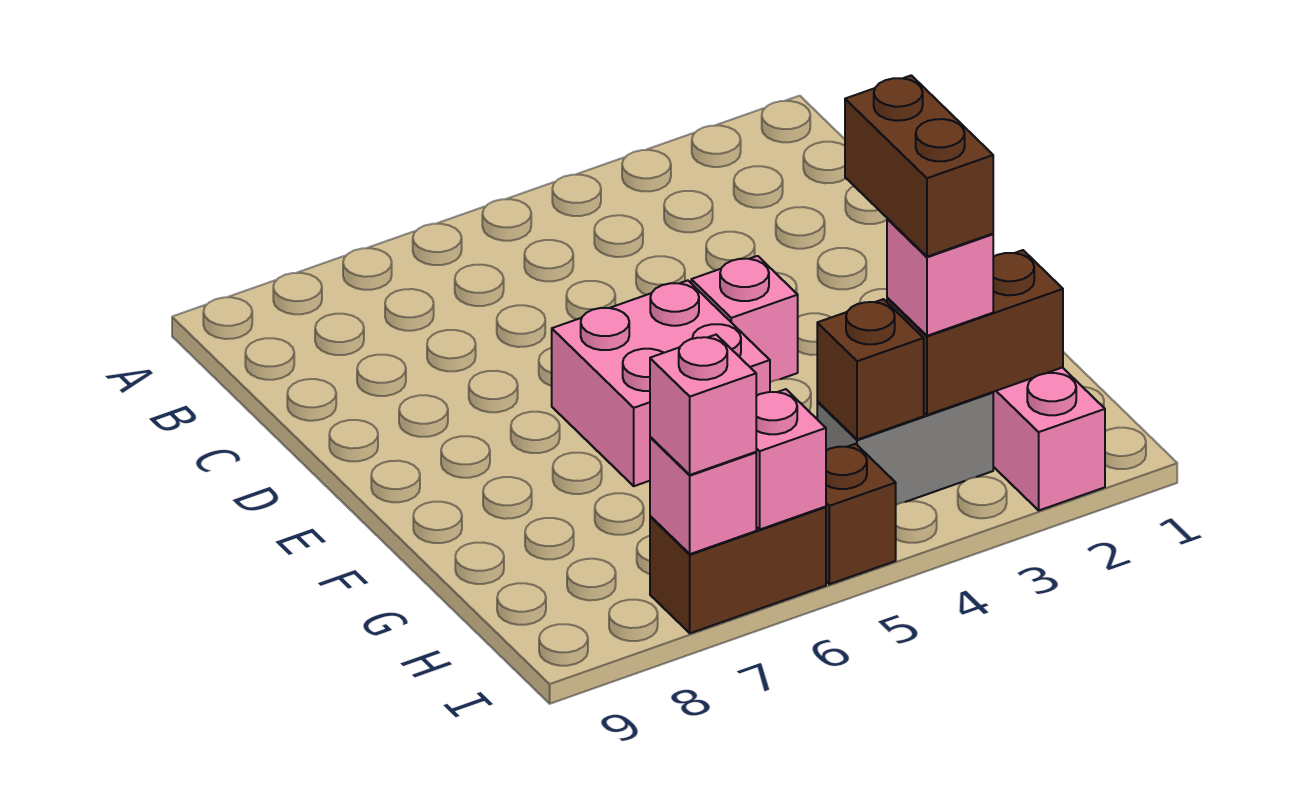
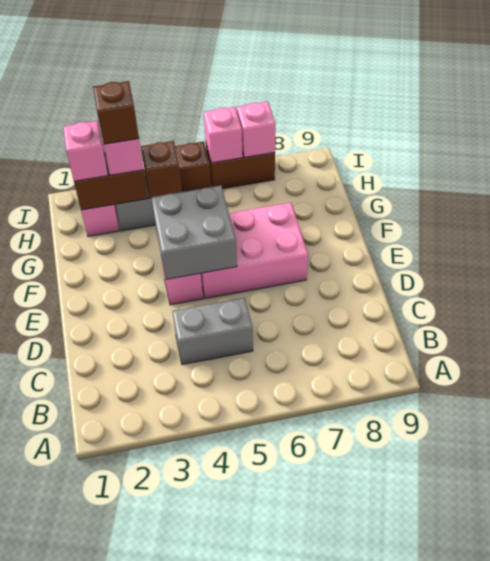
none -> grey 1x2 brick [172,298,253,365]
none -> grey 2x2 brick [151,186,237,279]
pink 2x2 brick [552,280,770,486] -> pink 2x3 brick [201,203,308,299]
brown 1x2 brick [845,75,993,257] -> brown 1x1 brick [93,81,139,144]
pink 1x1 brick [650,335,756,475] -> pink 1x1 brick moved to [63,121,108,181]

